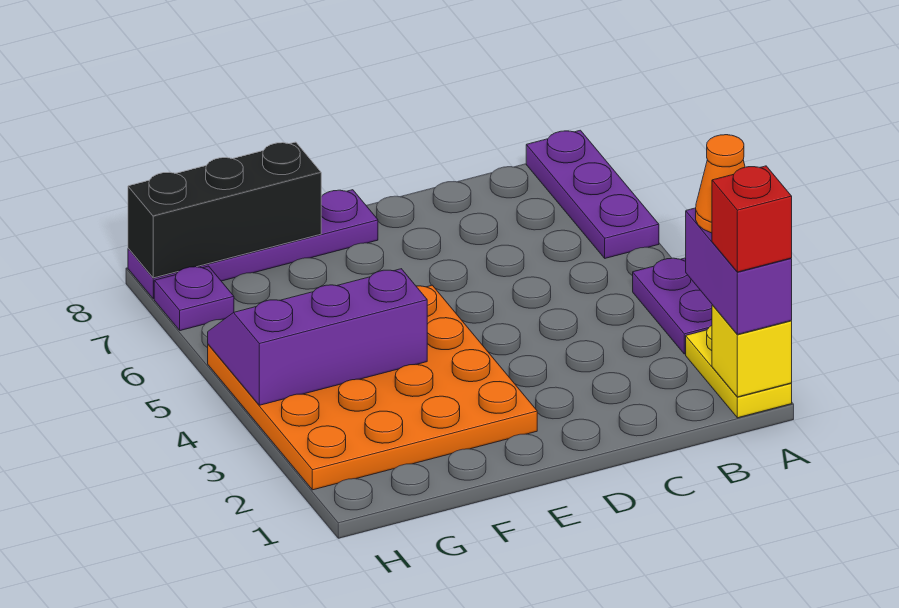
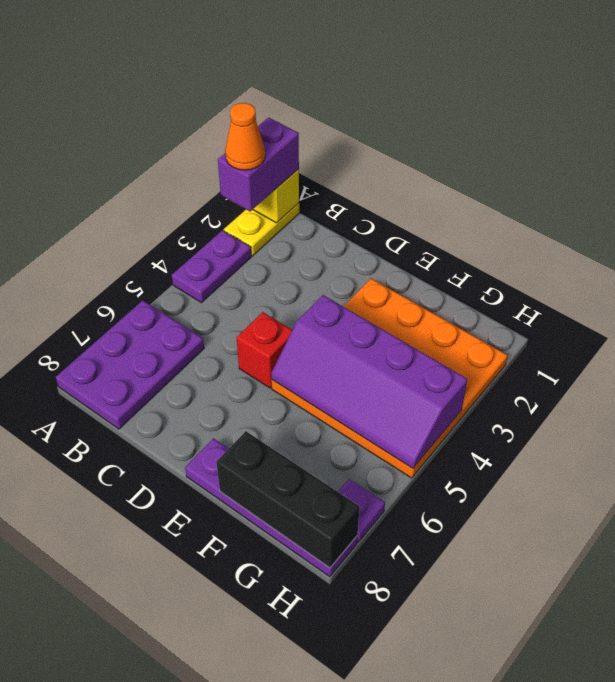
red 1x1 brick [712,166,792,272] -> red 1x1 brick moved to [237,312,292,388]
purple 1x3 plate [526,130,659,258] -> purple 2x3 plate [56,300,204,429]
purple 2x3 slope [208,269,427,405] -> purple 2x4 slope [271,295,468,468]

